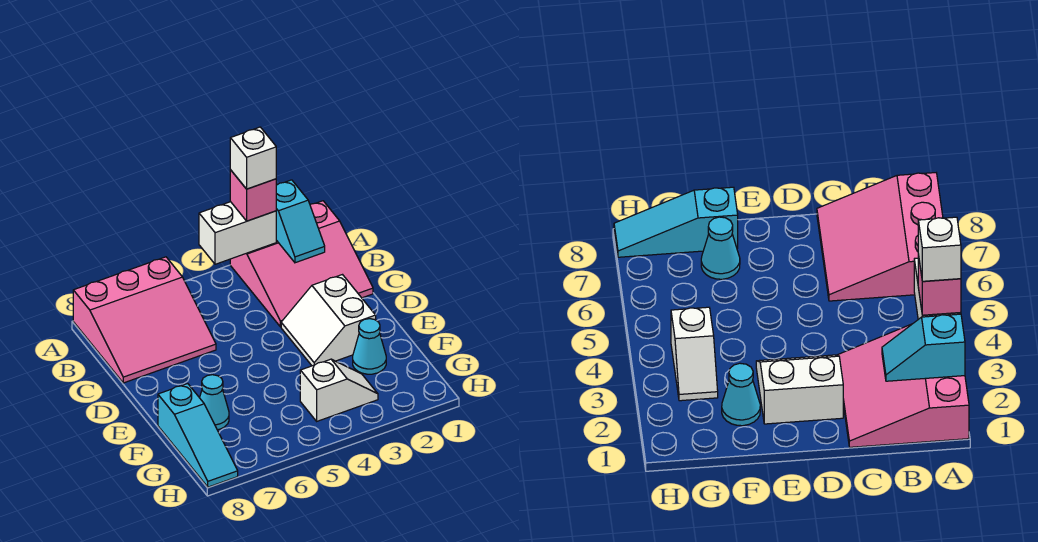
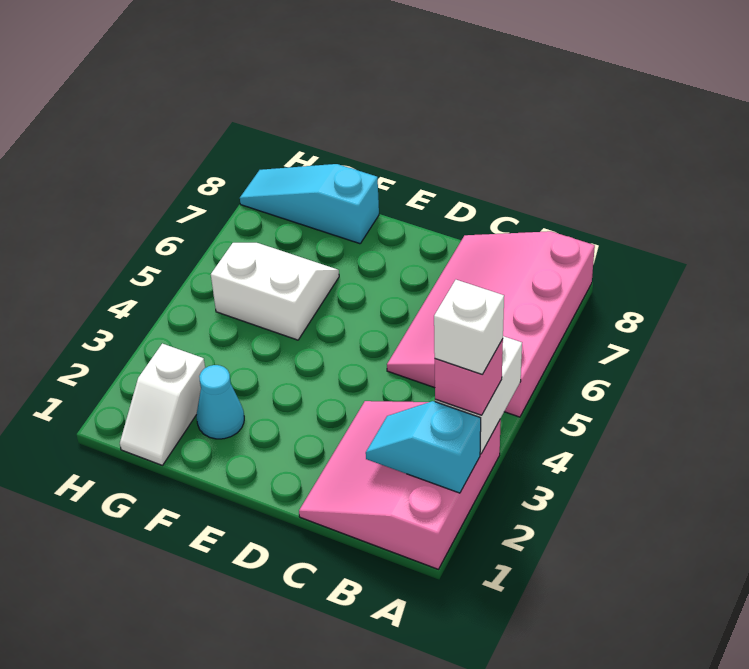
pink 3x3 slope [73,257,216,383] -> pink 3x4 slope [387,231,595,417]
white 2x2 slope [281,275,376,366] -> white 2x2 slope moved to [211,243,339,340]
cyan 1x1 cone [200,375,229,430] -> none
white 1x2 slope [300,359,378,421] -> white 1x2 slope moved to [120,344,205,465]

